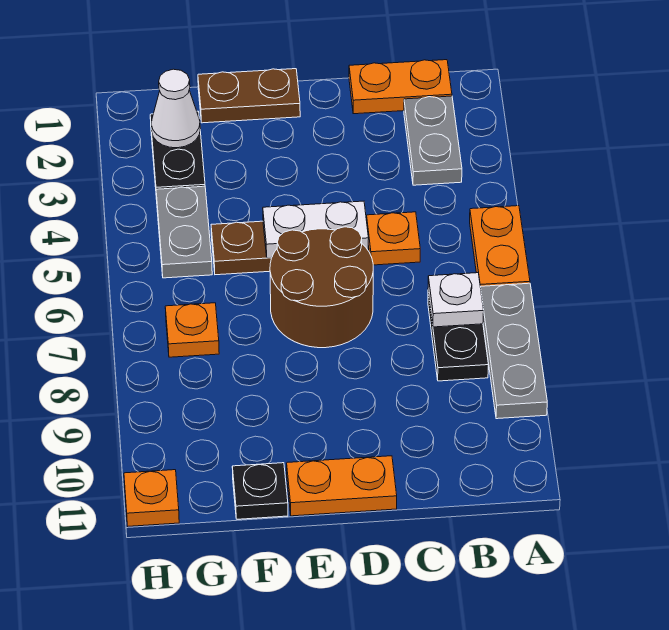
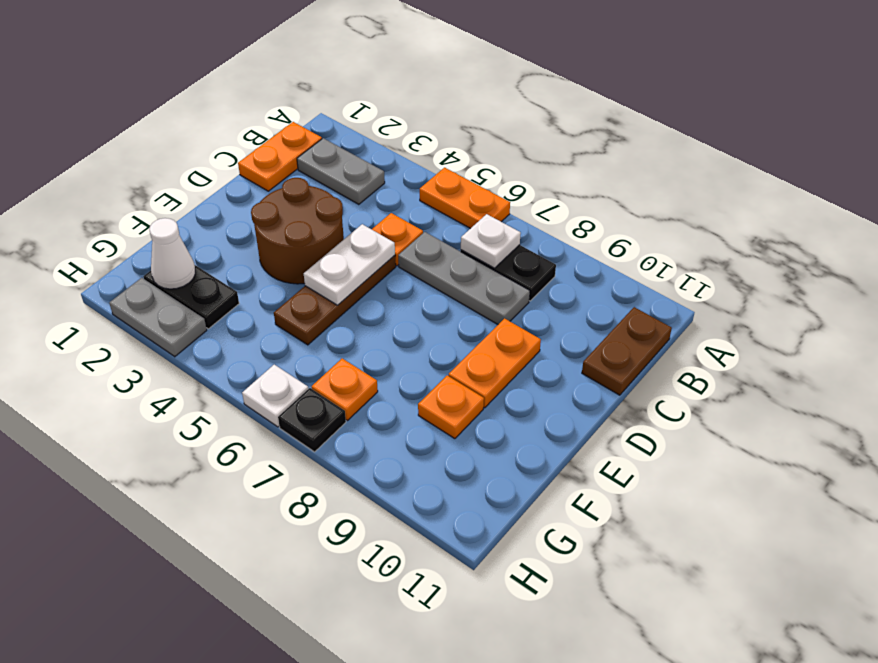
grey 1x3 plate [480,283,547,419] -> grey 1x3 plate moved to [398,232,530,324]
brown 2x2 round brick [270,227,373,348] -> brown 2x2 round brick moved to [251,178,344,284]
orange 1x2 plate [287,456,397,516] -> orange 1x2 plate moved to [448,318,541,408]
brown 1x2 plate [198,69,300,123] -> brown 1x2 plate moved to [582,307,672,395]
black 1x1 plate [232,463,288,519] -> black 1x1 plate moved to [278,388,346,452]
grey 1x2 plate [156,186,212,278] -> grey 1x2 plate moved to [109,278,207,357]
none -> white 1x1 plate [242,365,308,427]
orange 1x1 plate [124,470,179,526] -> orange 1x1 plate moved to [418,375,484,439]

